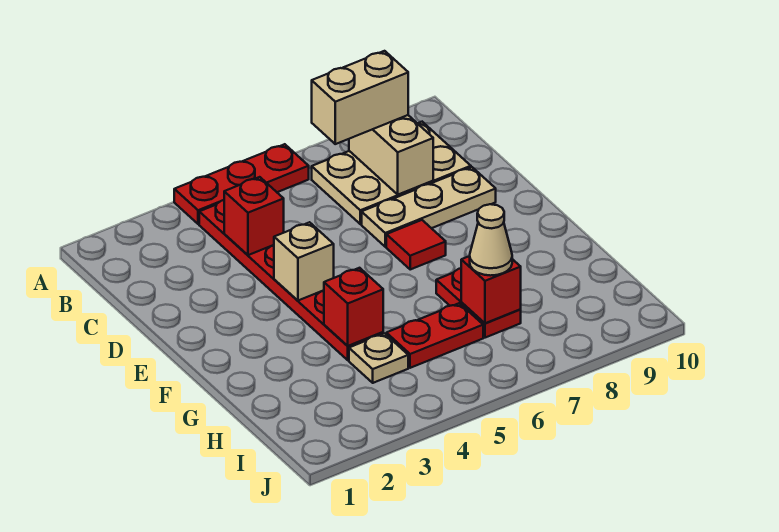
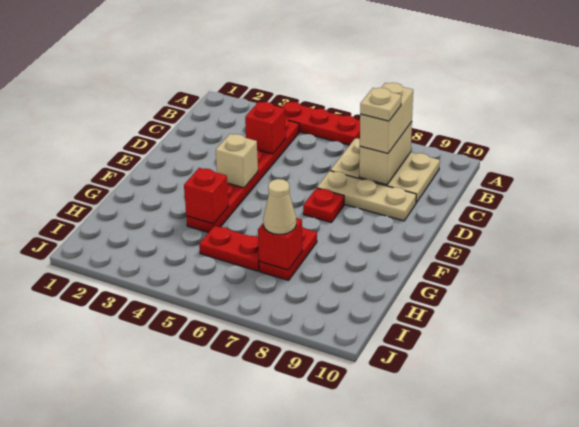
tan 1x2 brick [312,51,408,144] -> tan 1x2 brick turned to [360,83,413,153]
red 1x1 tile [386,220,446,269] -> red 1x1 plate [303,188,344,222]
tan 1x1 plate [349,333,408,383] -> tan 1x1 plate moved to [360,88,401,121]

